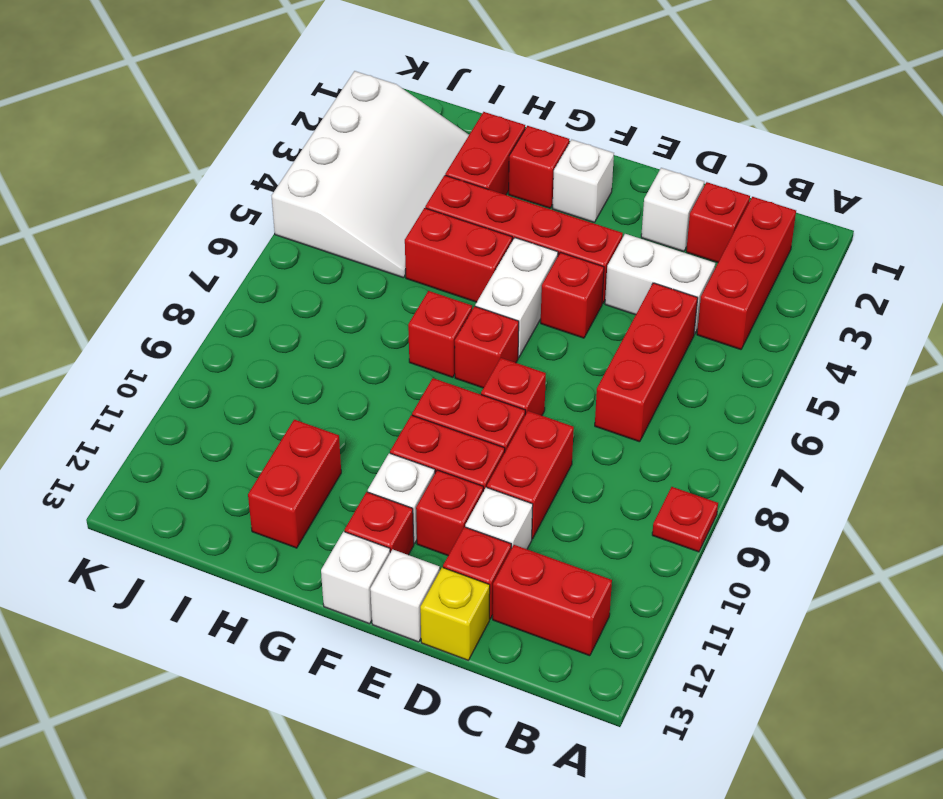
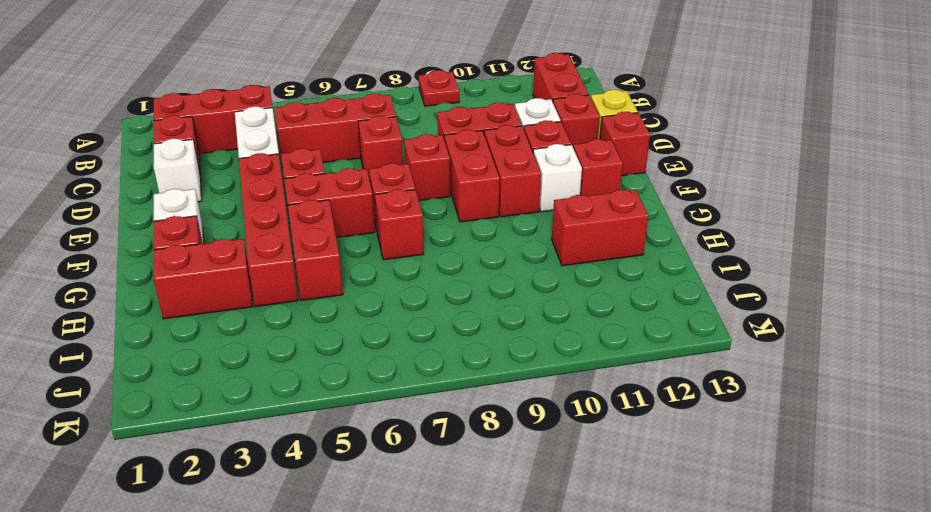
none -> red 1x1 brick [358,116,403,180]
white 1x1 brick [370,549,440,642] -> red 1x1 brick [600,112,650,176]
white 1x2 brick [475,238,558,358] -> red 1x2 brick [284,168,375,238]
white 1x1 brick [321,532,390,624] -> none
white 3x4 slope [272,71,469,278] -> none

